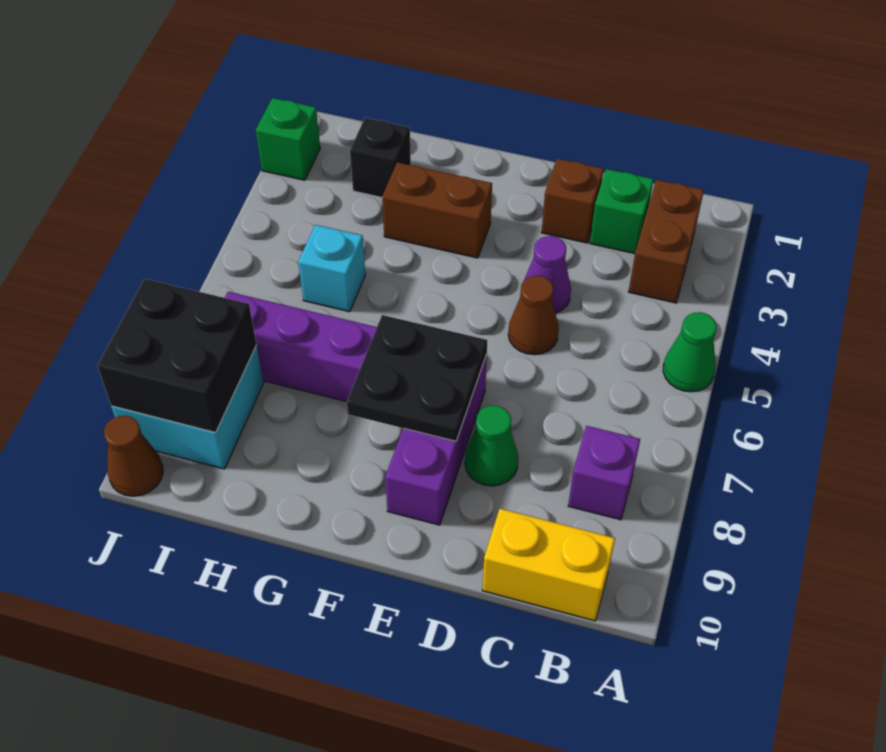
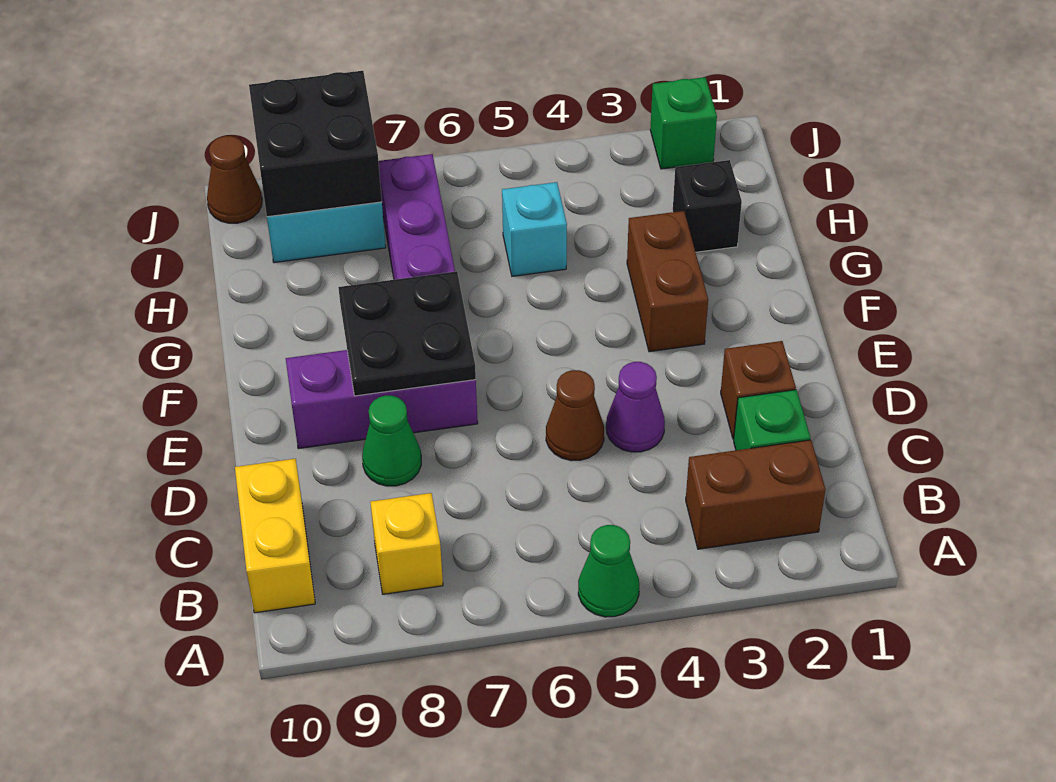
purple 1x1 brick [568,426,640,520] -> yellow 1x1 brick [370,493,443,594]

